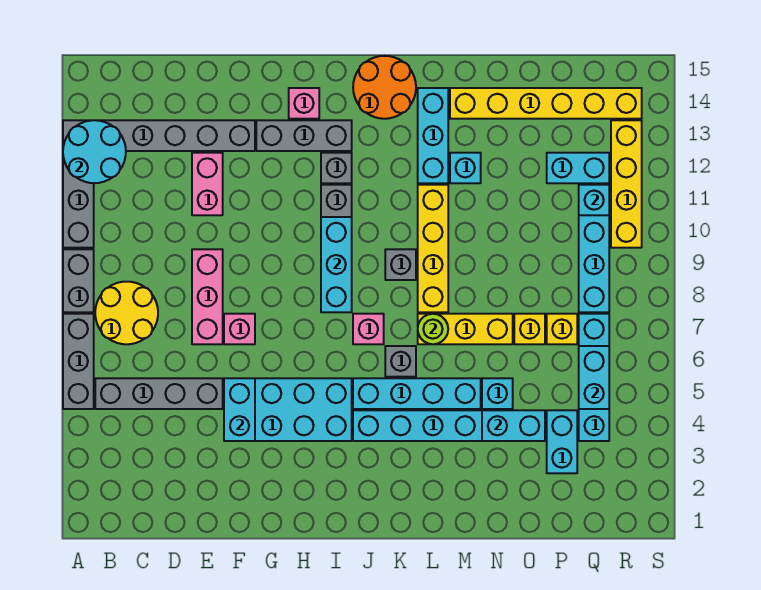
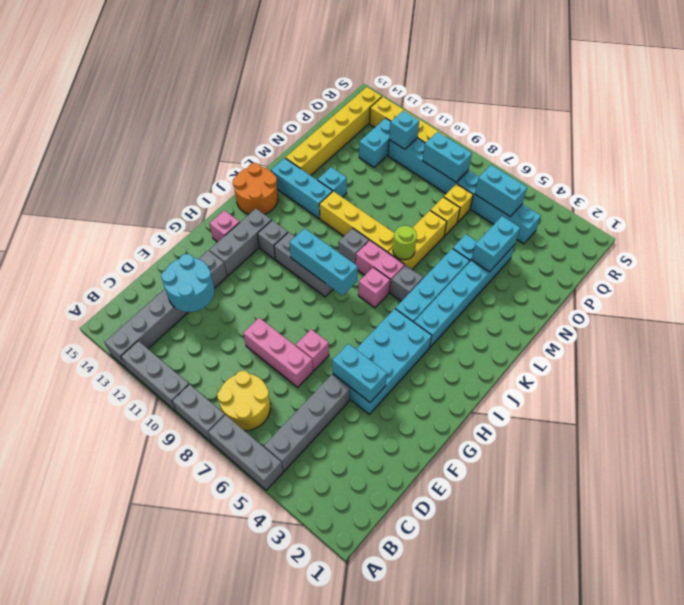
cyan 2x2 round brick [63,120,126,183] -> cyan 2x2 round brick moved to [161,254,214,312]
pink 1x2 brick [192,153,223,215] -> pink 1x2 brick moved to [356,241,405,293]
cyan 1x2 brick [547,410,577,473] -> cyan 1x2 brick moved to [423,132,472,182]

